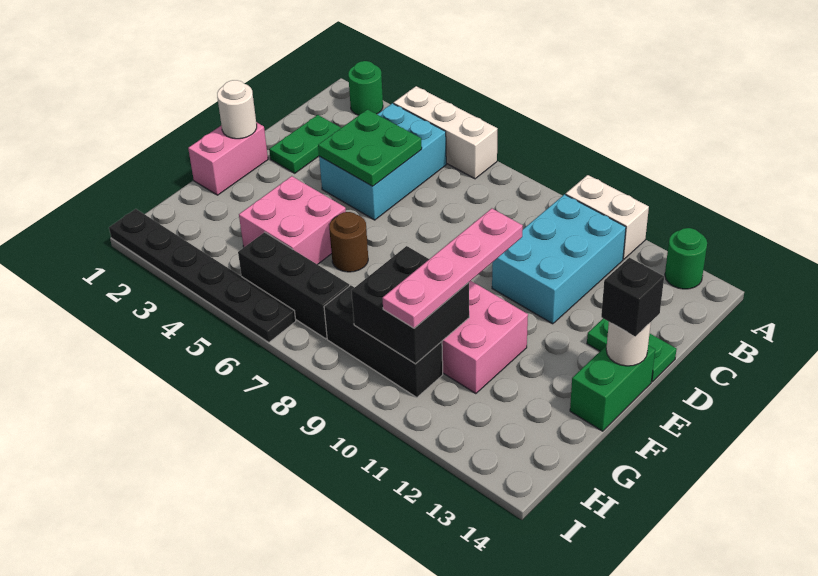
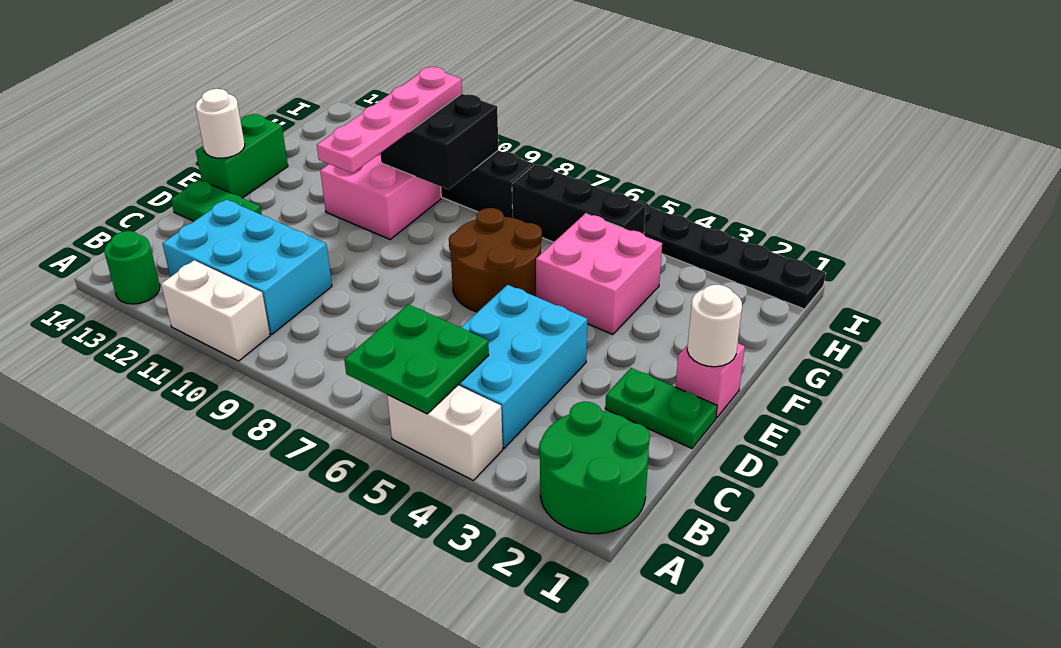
green 1x1 round brick [348,61,383,115] -> green 2x2 round brick [539,402,650,534]
white 1x3 brick [394,86,498,179] -> white 1x2 brick [387,385,503,480]
cyan 2x3 brick [492,194,626,324] -> cyan 2x3 brick turned to [162,199,332,334]
green 1x2 plate [269,115,341,173] -> green 1x2 plate turned to [605,368,717,449]
green 2x2 plate [318,109,422,186] -> green 2x2 plate moved to [344,304,489,414]
pink 1x2 brick [188,122,268,195] -> pink 1x1 brick [676,344,745,418]
black 1x1 brick [601,258,664,336] -> none
brown 1x1 round brick [329,212,368,272] -> brown 2x2 round brick [449,208,542,312]

